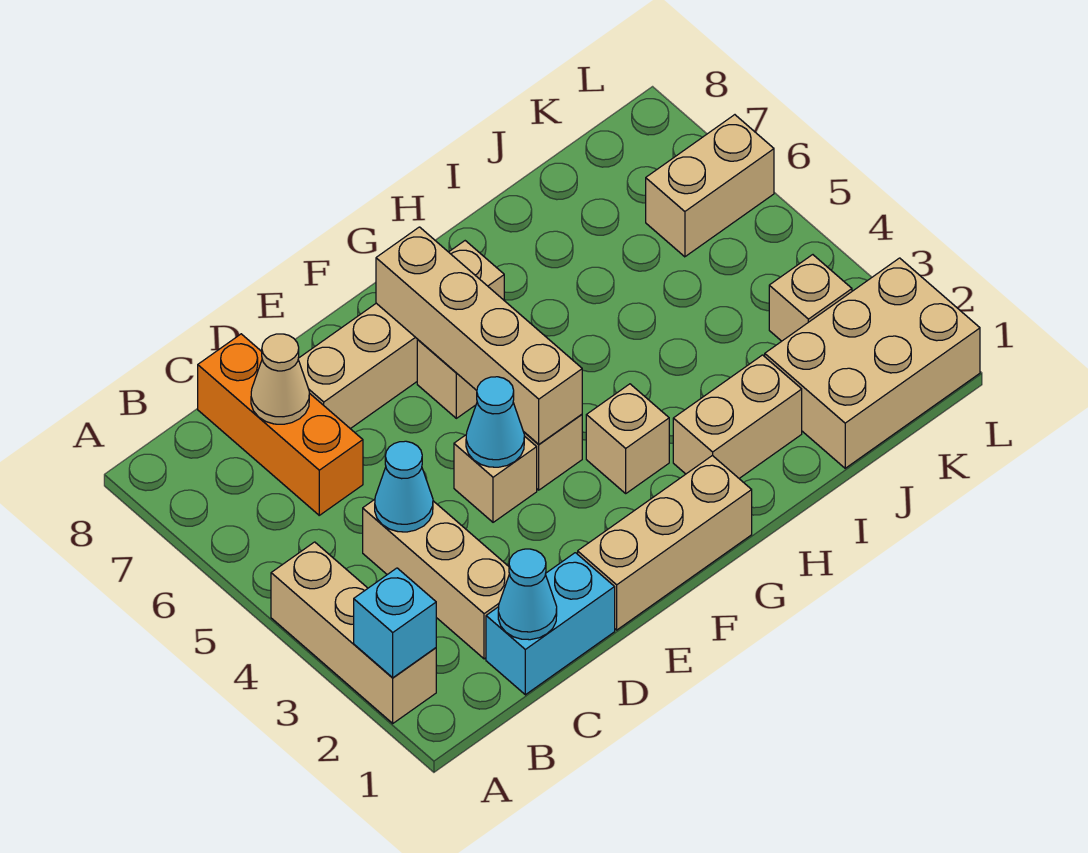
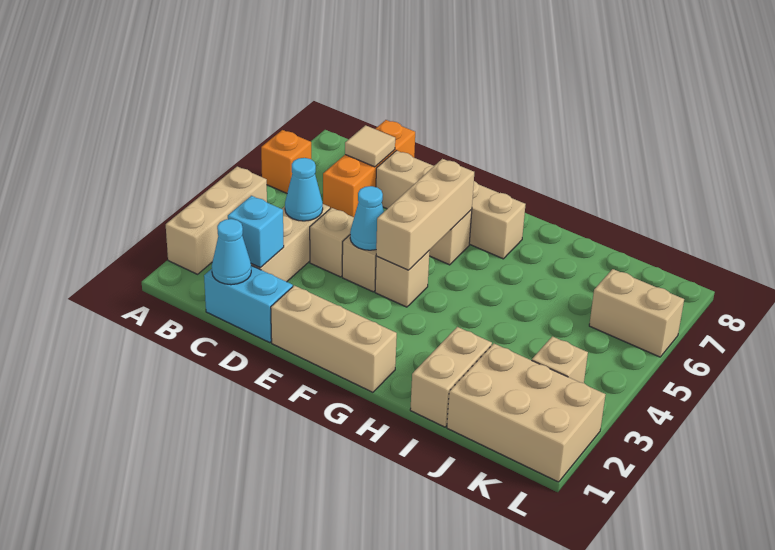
cyan 1x1 brick [354,568,436,678] -> cyan 1x1 brick moved to [228,196,284,268]
none -> orange 1x1 brick [261,130,311,193]
tan 1x1 cone [251,334,309,424] -> tan 1x1 tile [345,125,395,167]
tan 1x4 brick [376,227,582,444] -> tan 1x3 brick [376,159,474,270]
tan 1x1 brick [586,384,669,493] -> tan 1x1 brick moved to [310,208,354,277]
tan 1x2 brick [673,355,802,478] -> tan 1x2 brick turned to [410,327,492,427]

